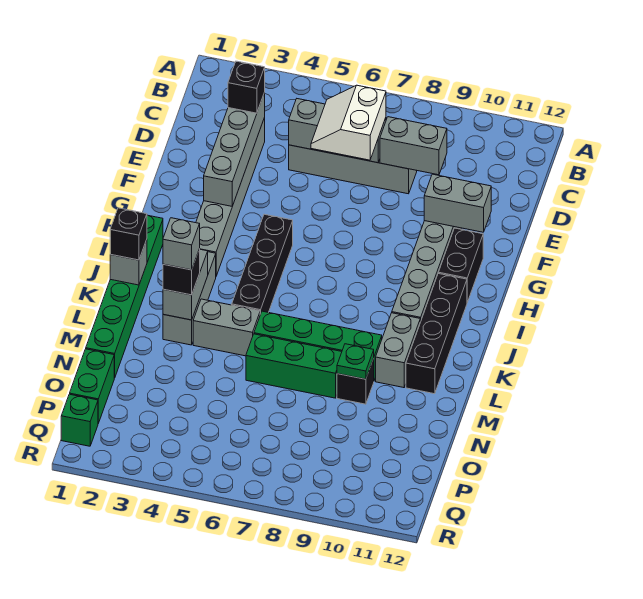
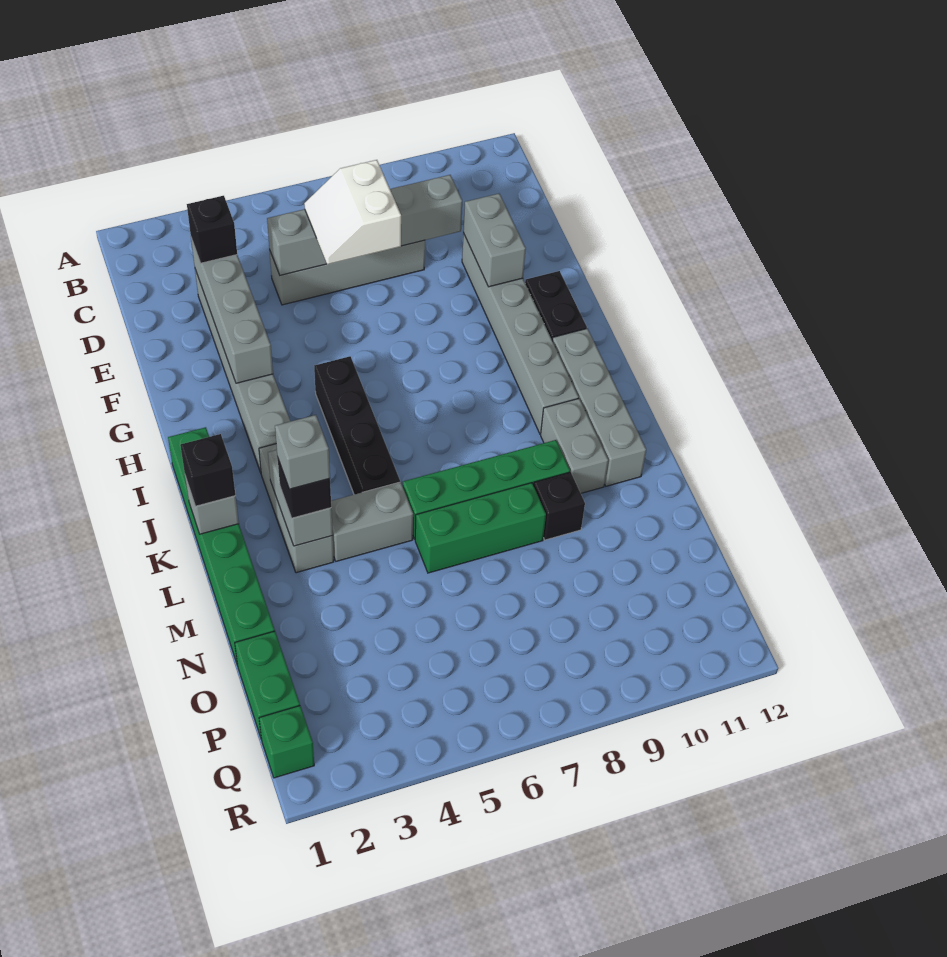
grey 1x2 brick [424,174,491,232] -> grey 1x2 brick turned to [463,194,526,287]
black 1x4 brick [406,274,467,394] -> grey 1x4 brick [552,328,646,486]
green 1x1 plate [337,344,374,379] -> none

